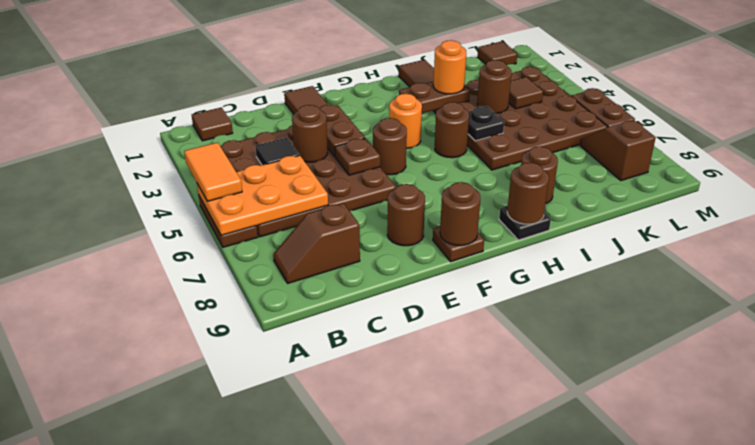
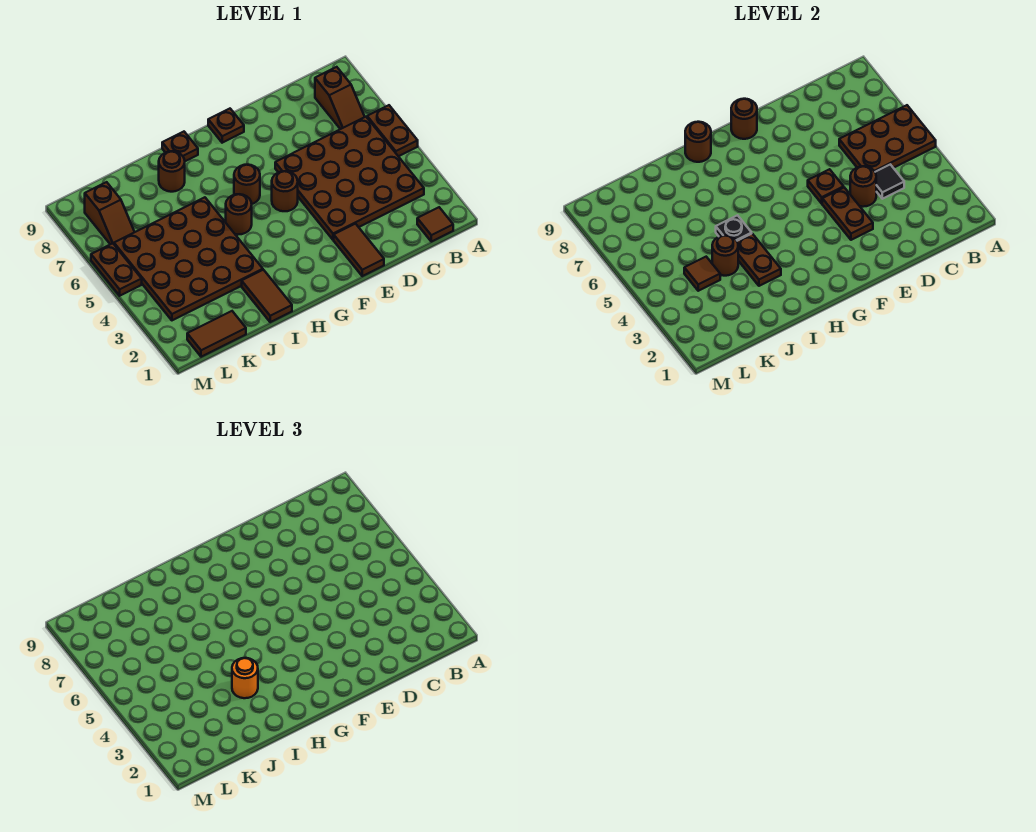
orange 1x2 tile [184,142,242,201] -> none
orange 2x3 plate [197,155,328,236] -> brown 2x3 plate [839,105,936,172]
brown 1x2 slope [273,203,360,283] -> brown 1x2 slope turned to [315,67,365,129]
brown 1x1 round brick [387,184,425,246] -> brown 1x1 round brick moved to [234,165,260,204]
orange 1x1 round brick [389,94,422,148] -> none
brown 1x2 plate [399,81,470,113] -> brown 1x2 plate turned to [737,234,781,286]
black 1x1 plate [499,206,551,240] -> brown 1x1 plate [162,132,198,161]
brown 1x1 tile [478,41,517,65] -> brown 1x2 tile [187,311,246,357]

